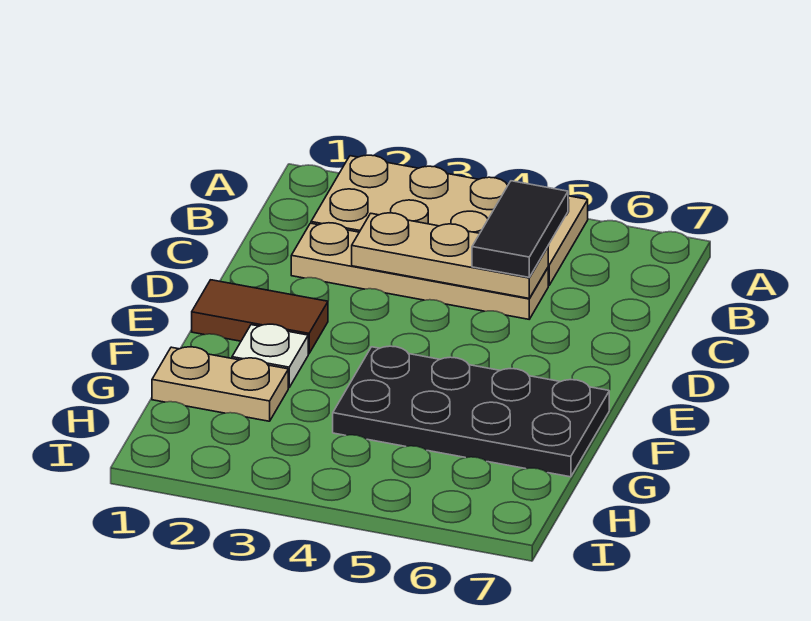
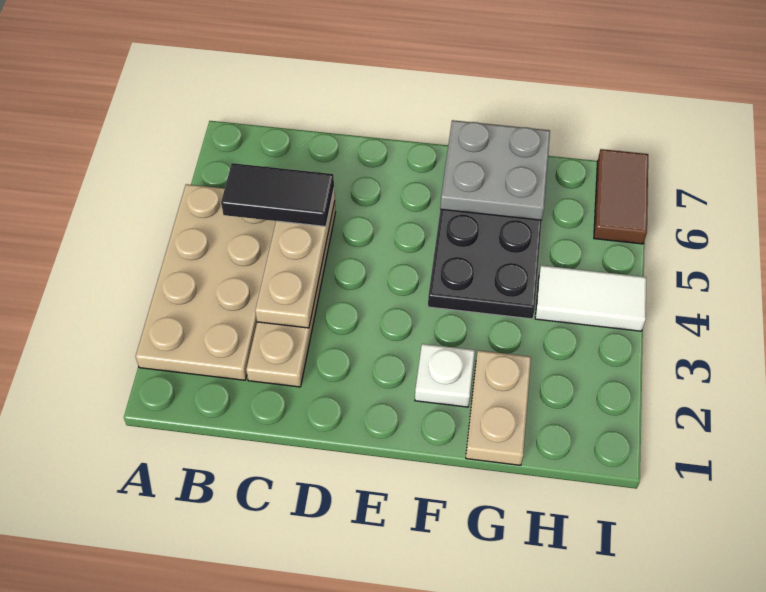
brown 1x2 tile [192,280,328,354] -> brown 1x2 tile moved to [594,149,648,244]
none -> grey 2x2 plate [440,120,550,220]
none -> white 1x2 tile [535,265,646,331]

